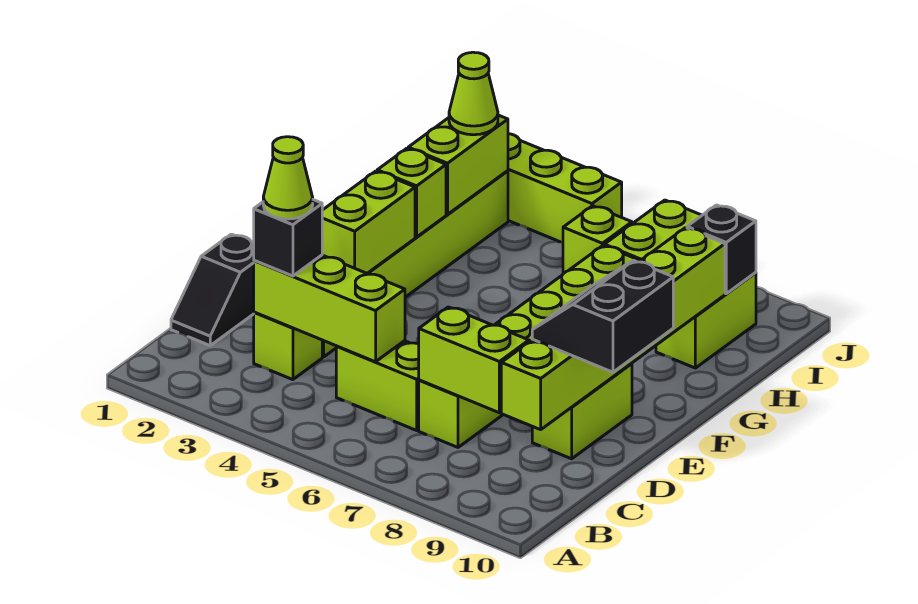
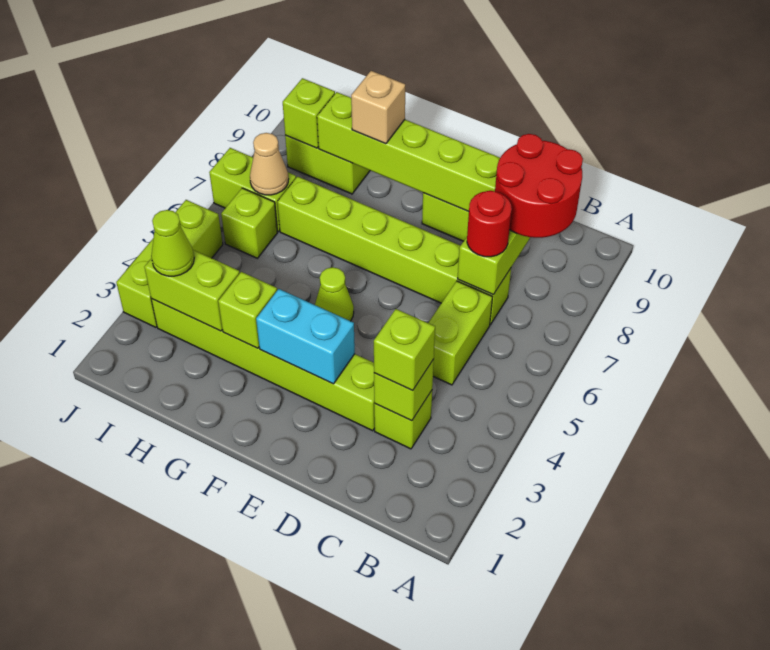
none -> red 2x2 round brick [495,134,583,238]
black 1x2 slope [171,234,254,345] -> none
lime 1x3 brick [254,255,405,362] -> lime 1x1 brick [374,360,434,421]
black 1x1 brick [254,200,322,276] -> lime 1x1 brick [374,309,435,391]
lime 1x1 cone [263,137,313,219] -> lime 1x1 cone moved to [315,267,354,321]
none -> red 1x1 round brick [467,191,512,257]
black 2x2 slope [532,260,673,372] -> none
lime 1x2 brick [322,171,415,273] -> cyan 1x2 brick [256,289,355,384]
none -> tan 1x1 brick [351,71,405,144]
none -> tan 1x1 cone [250,133,288,195]
black 1x1 brick [687,205,756,294] -> lime 1x1 brick [283,78,335,148]

